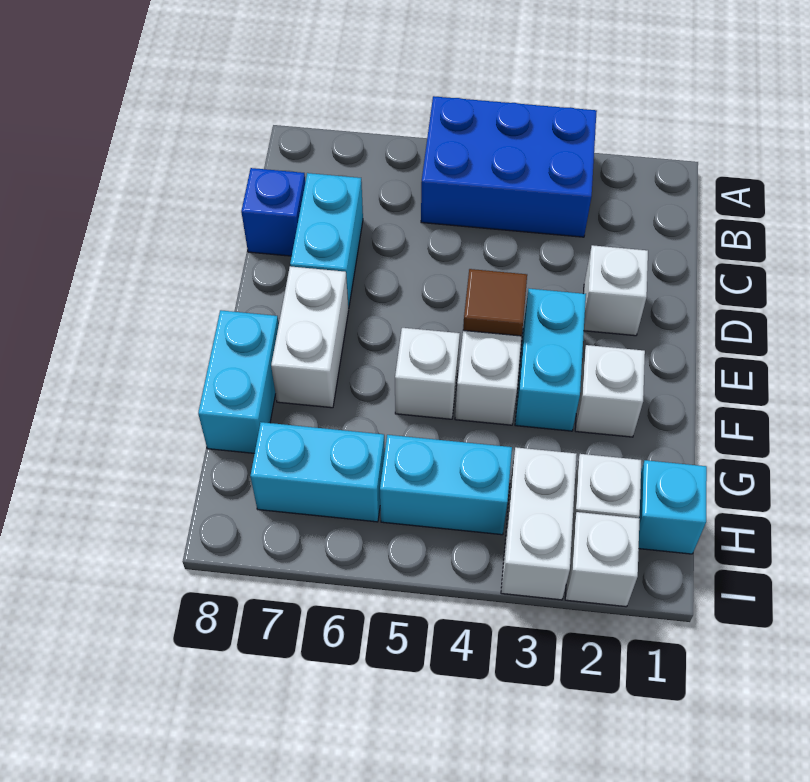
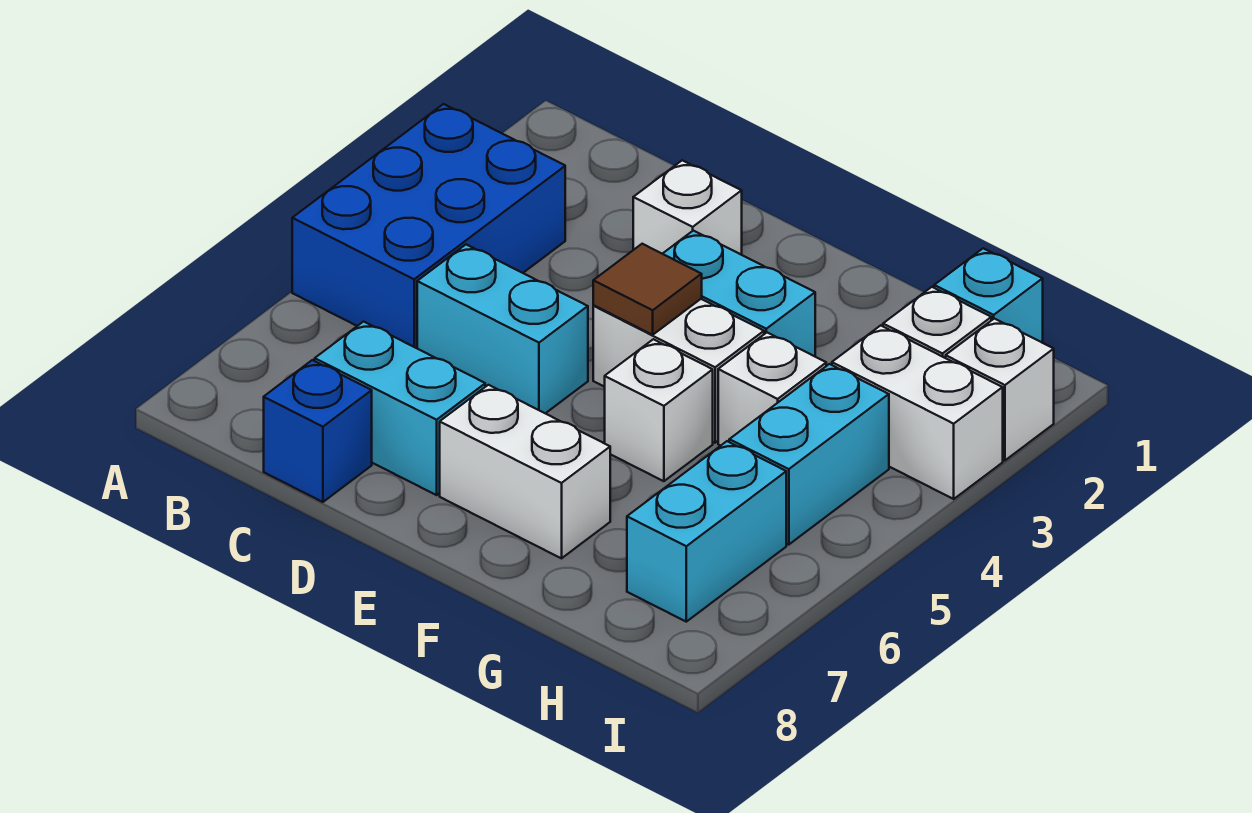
white 1x1 brick [575,345,645,437] -> white 1x1 brick moved to [718,333,826,446]
cyan 1x2 brick [198,310,279,453] -> cyan 1x2 brick moved to [417,245,588,413]

